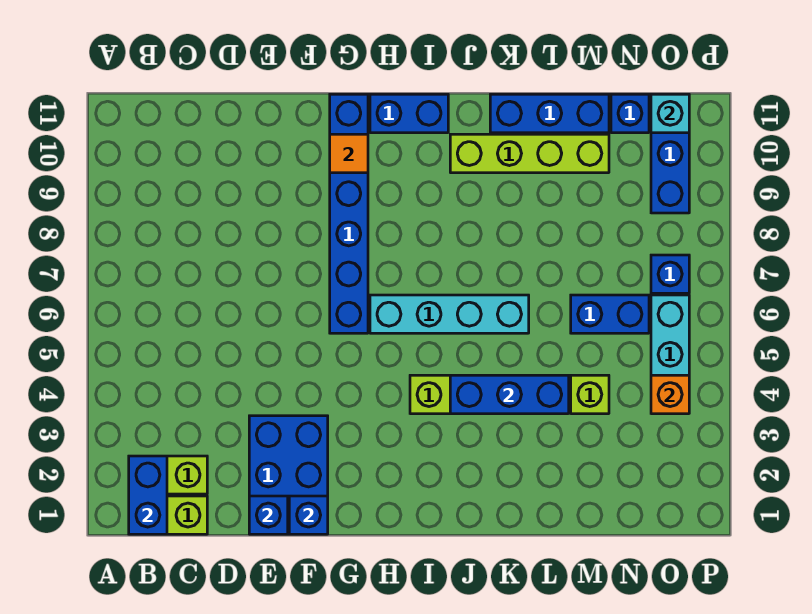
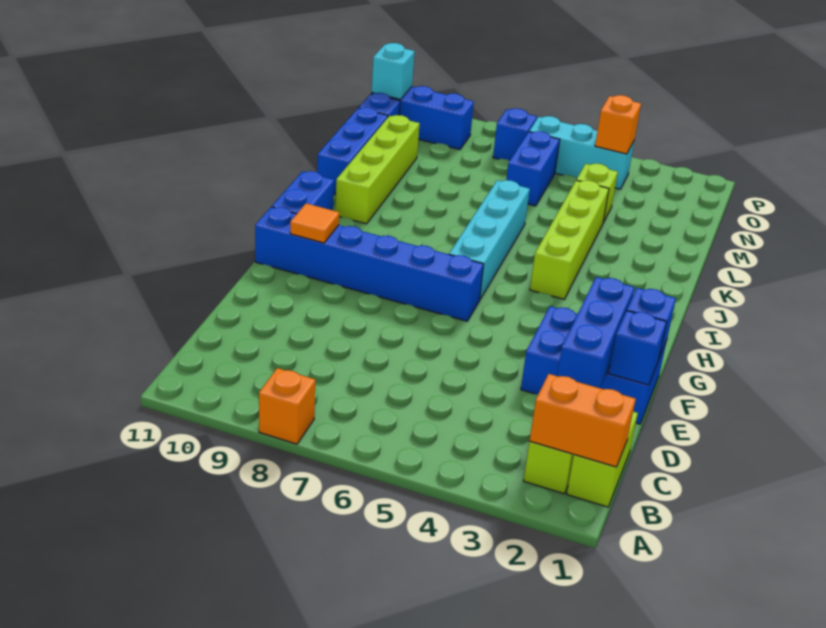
none -> orange 1x1 brick [259,368,315,444]
blue 1x2 brick [129,456,167,534] -> orange 1x2 brick [530,374,636,467]
blue 1x3 brick [450,375,569,414] -> blue 1x3 brick moved to [557,277,635,388]

